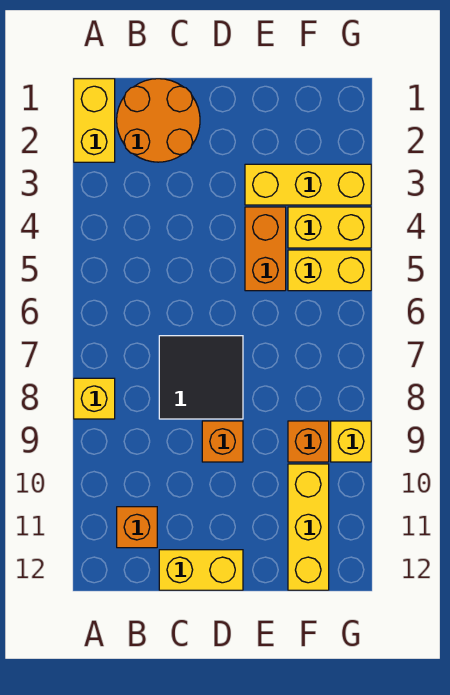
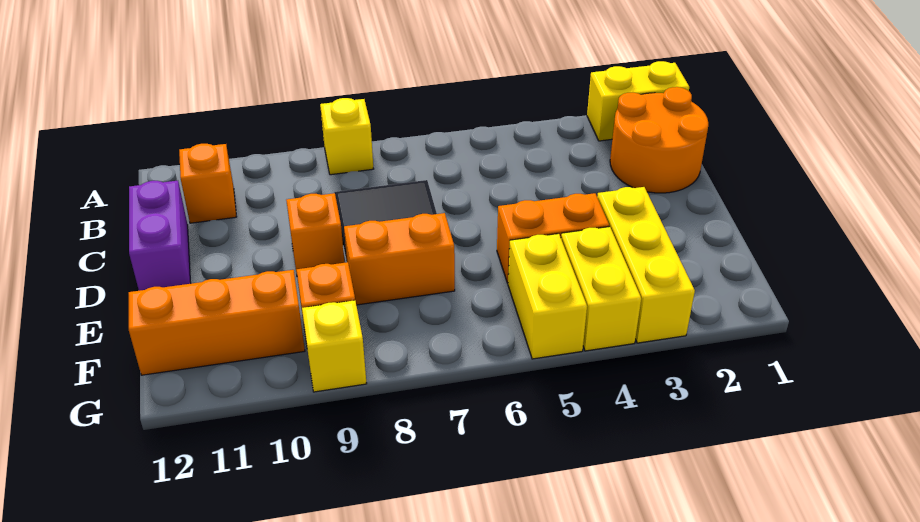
yellow 1x2 brick [159,550,243,590] -> purple 1x2 brick [129,181,191,291]
none -> orange 1x2 brick [344,213,455,305]
yellow 1x3 brick [288,464,329,590] -> orange 1x3 brick [129,270,305,375]

